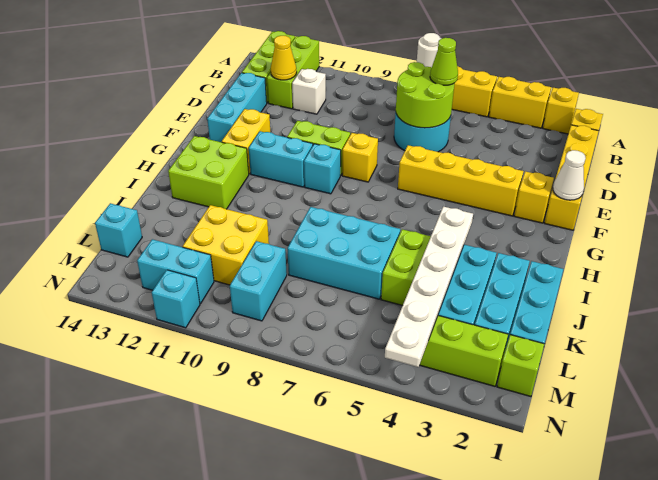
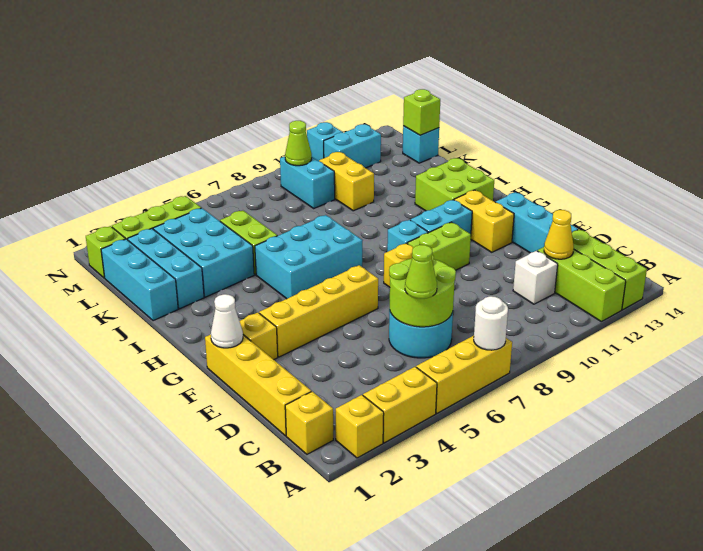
white 1x6 plate [385,207,473,367] -> none
cyan 2x3 brick [287,207,400,299] -> cyan 2x3 brick moved to [255,215,363,299]
yellow 2x2 brick [183,205,269,285] -> yellow 1x2 brick [319,152,374,211]
none -> lime 1x1 brick [403,89,440,135]
none -> lime 1x1 cone [285,121,312,166]

